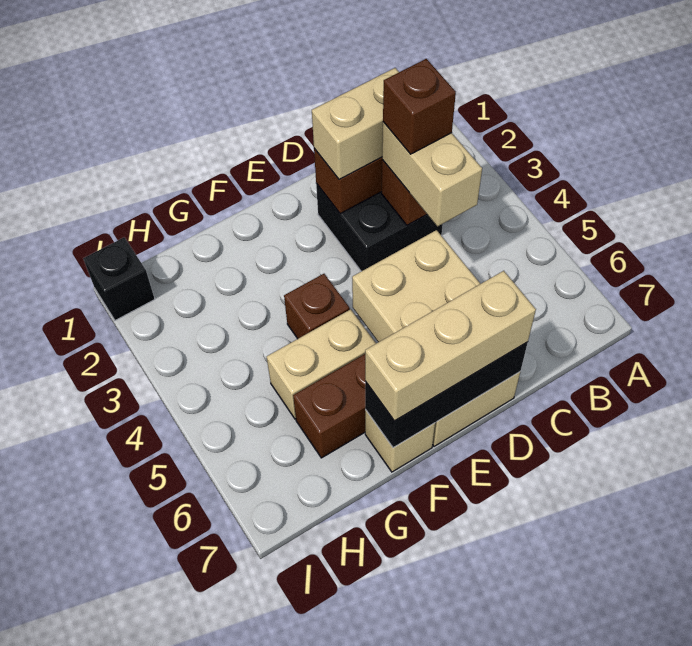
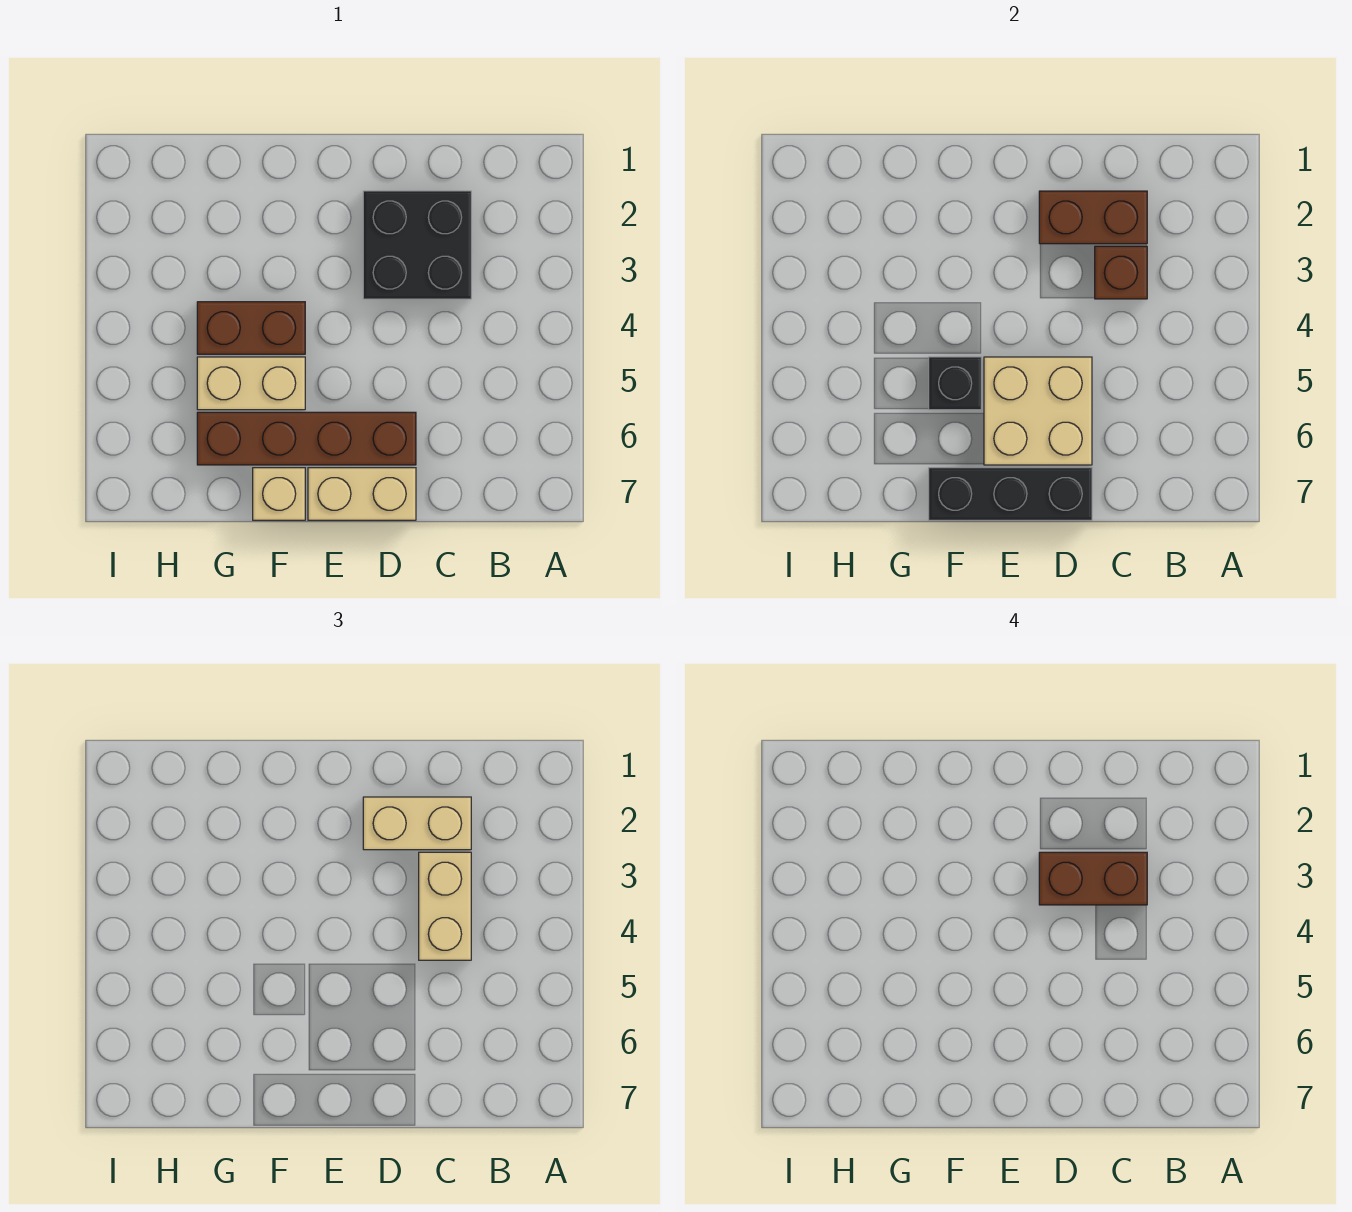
brown 1x1 brick [383,59,456,154] -> brown 1x2 brick [1039,852,1147,905]
tan 1x3 brick [365,271,536,421] -> none
brown 1x1 brick [284,274,350,339] -> brown 1x2 brick [197,302,305,354]
black 1x1 brick [83,237,155,320] -> black 1x1 brick moved to [929,357,981,410]

